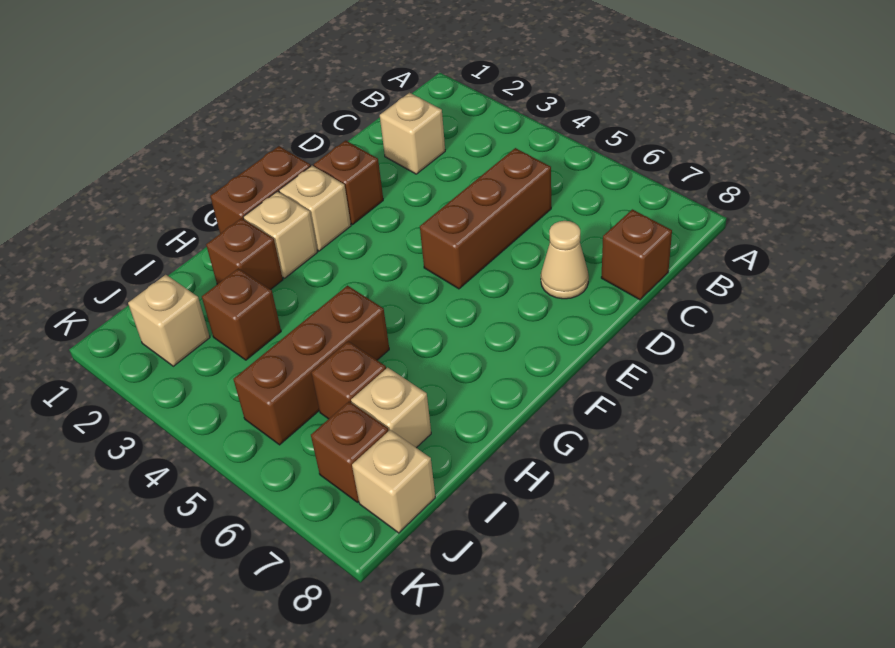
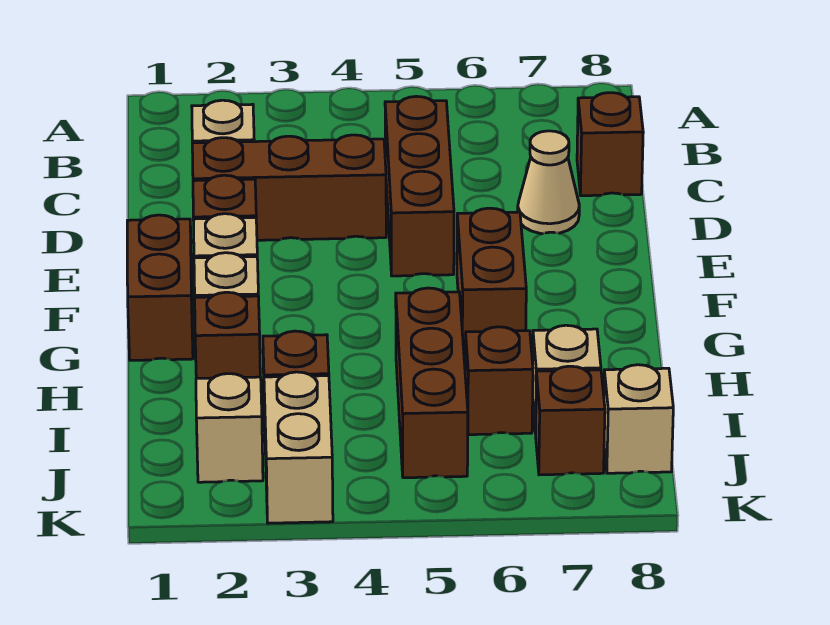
none -> brown 1x3 brick [192,135,386,240]
none -> brown 1x2 brick [457,208,526,353]
none -> tan 1x2 brick [264,372,333,523]

